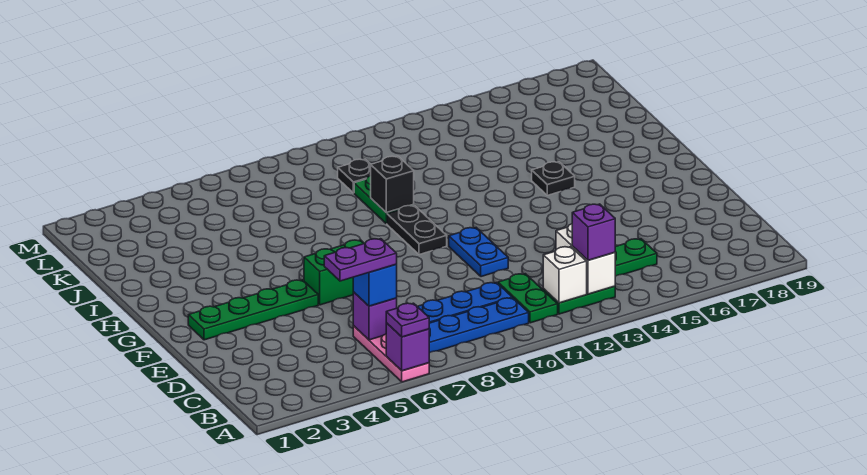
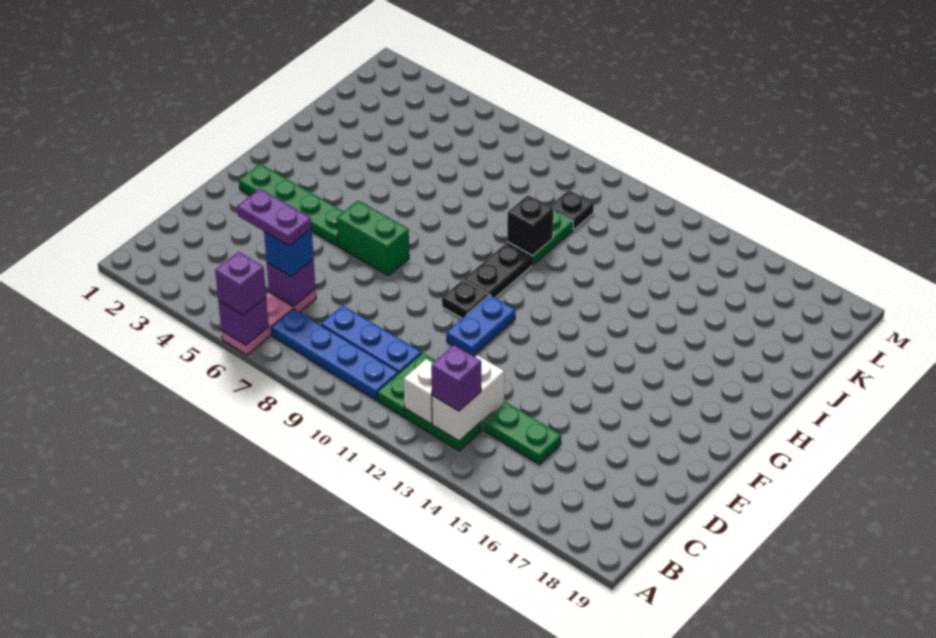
purple 1x1 plate [386,303,429,337] -> purple 1x1 brick [215,252,266,315]
black 1x1 plate [532,162,575,195] -> black 1x1 plate moved to [442,280,488,318]

